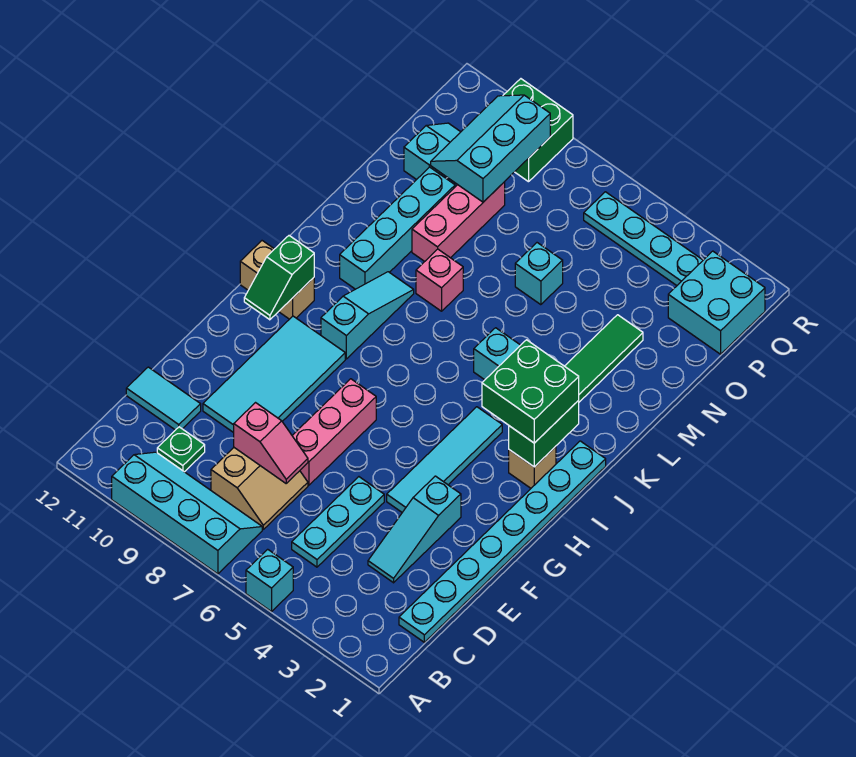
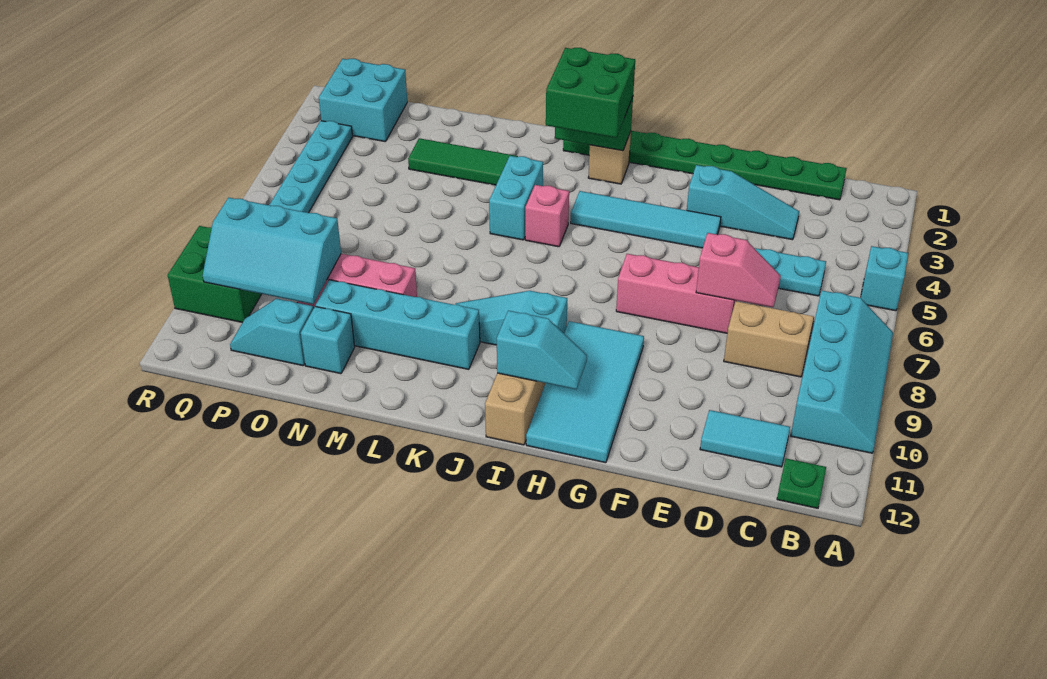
cyan 2x4 slope [112,452,262,574] -> cyan 2x4 slope turned to [791,291,893,453]
cyan 1x8 plate [399,441,606,642] -> green 1x8 plate [563,131,847,200]
green 1x1 plate [157,427,205,472] -> green 1x1 plate moved to [777,458,826,508]
pink 1x2 slope [234,403,308,483] -> pink 1x2 slope turned to [696,233,781,307]
cyan 1x2 tile [126,367,201,430] -> cyan 1x2 tile turned to [700,410,790,467]
cyan 2x4 tile [203,316,345,433] -> cyan 2x4 tile turned to [526,321,644,463]
green 1x2 slope [244,236,314,320] -> cyan 1x2 slope [497,311,587,389]
pink 1x1 brick [416,249,463,311] -> pink 1x1 brick moved to [525,185,569,247]
cyan 1x1 brick [515,243,563,305] -> cyan 1x1 brick moved to [301,306,355,374]

